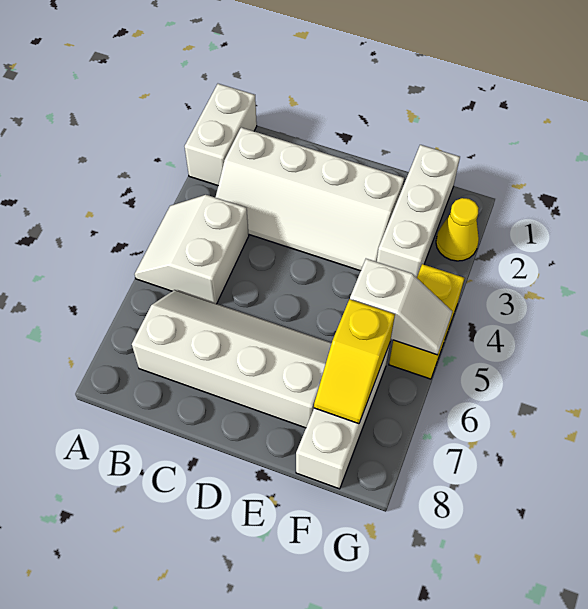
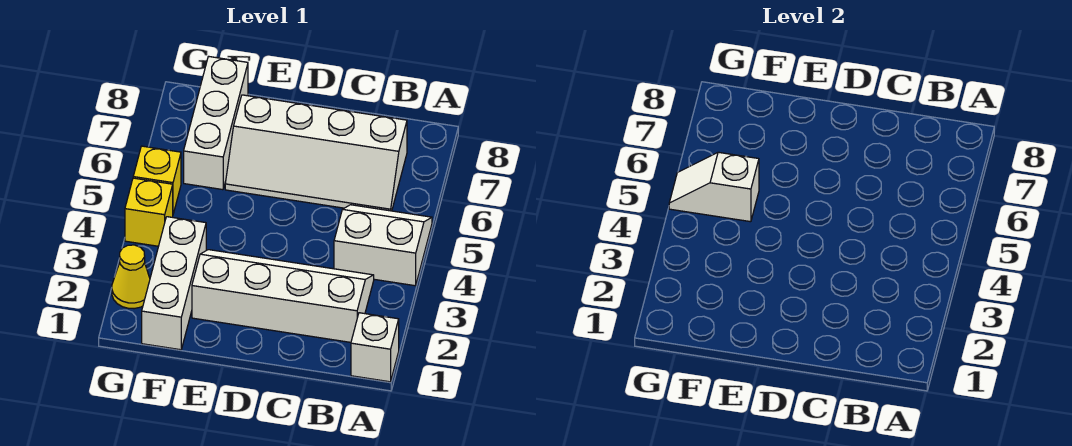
white 1x2 brick [185,84,257,185] -> white 1x1 brick [351,313,399,382]
white 2x2 slope [135,195,249,304] -> white 2x2 slope turned to [334,205,432,286]
yellow 1x2 slope [314,299,395,424] -> none

